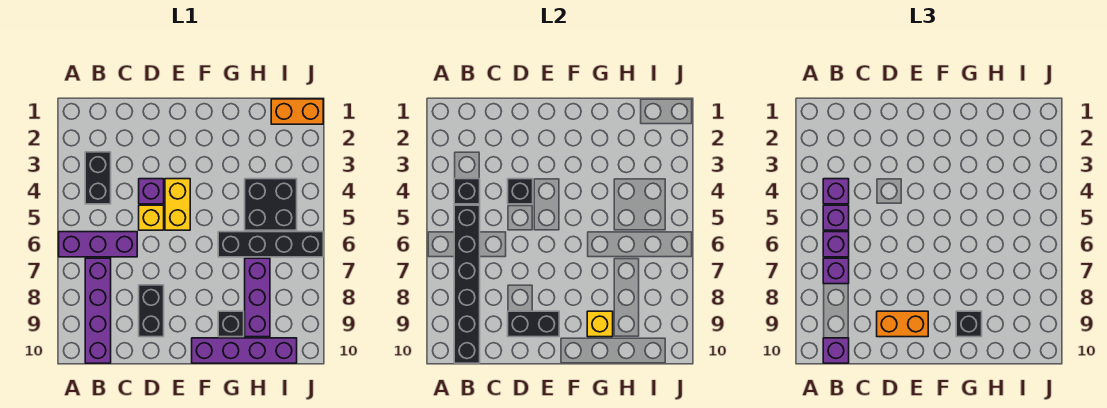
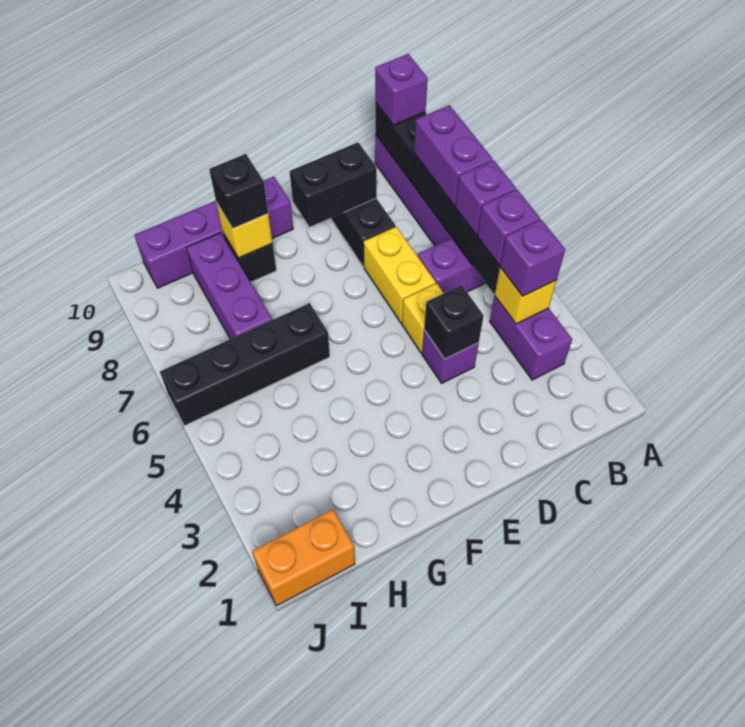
black 1x2 brick [85,152,111,204] -> purple 1x2 brick [490,296,572,380]
black 1x1 brick [454,179,480,204] -> yellow 1x1 brick [495,267,557,324]
purple 1x1 brick [823,258,849,284] -> purple 1x2 brick [414,105,493,206]
orange 1x2 brick [877,311,928,337] -> none
yellow 1x2 brick [165,179,190,230] -> yellow 1x2 brick moved to [364,227,436,323]
black 2x2 brick [245,179,297,230] -> none

